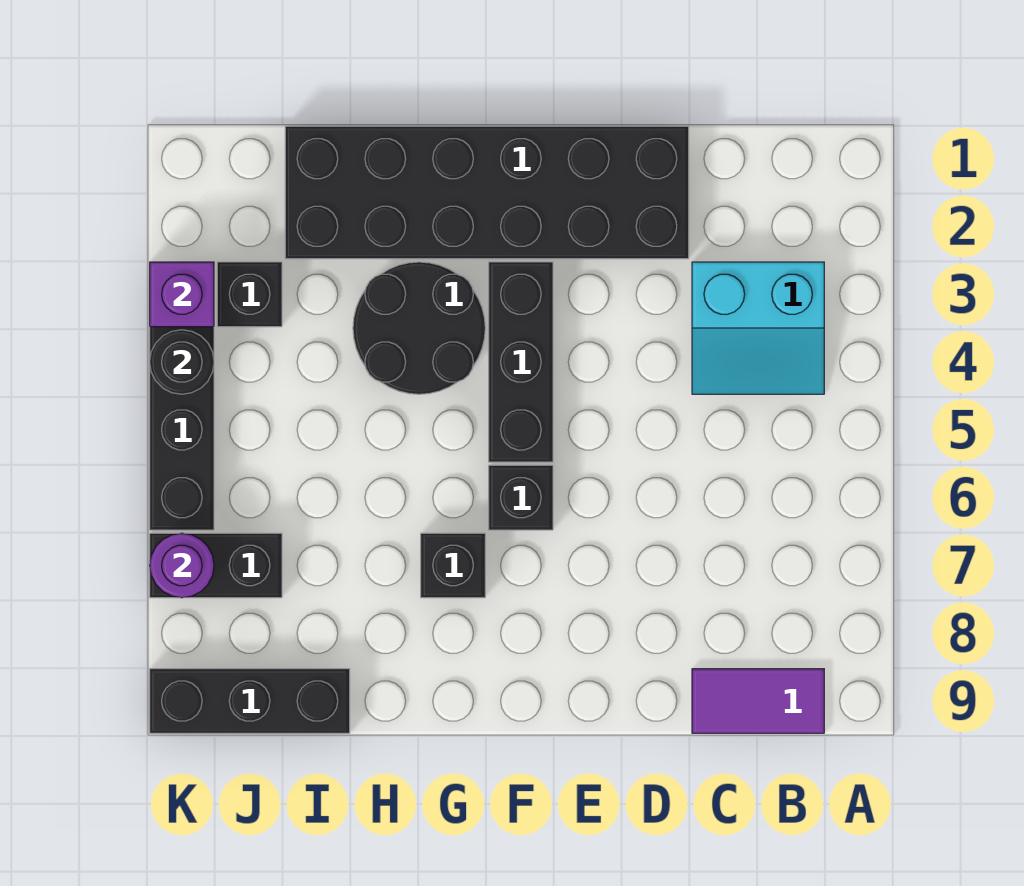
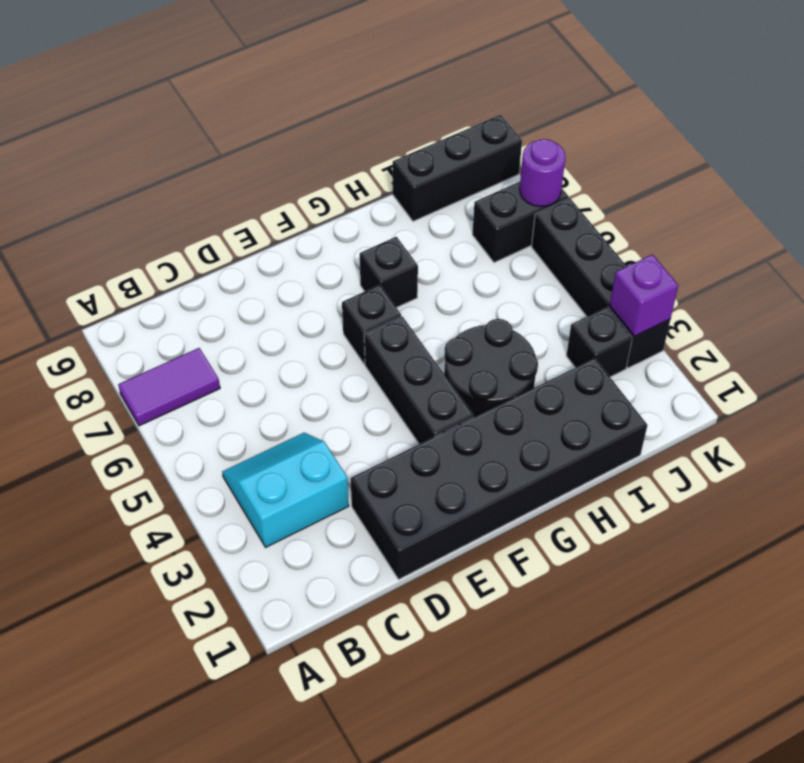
purple 1x2 tile [692,669,824,733] -> purple 1x2 tile moved to [118,348,220,426]
black 1x1 round brick [150,330,214,394] -> none

